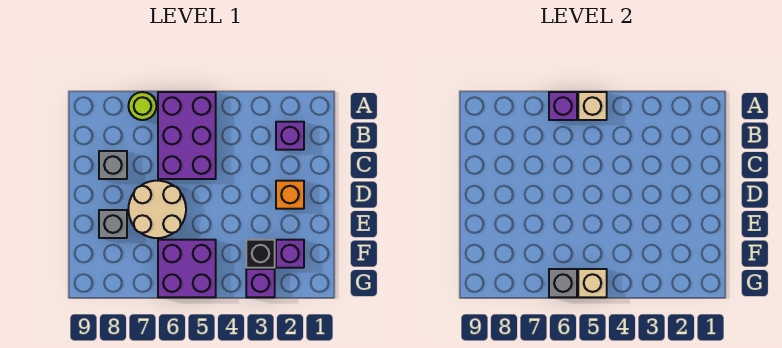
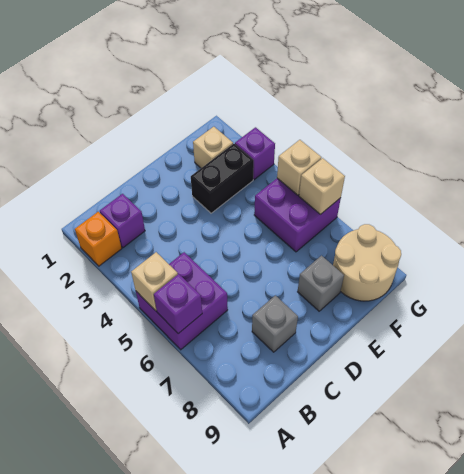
purple 2x3 brick [158,92,216,179] -> purple 2x2 brick [136,252,228,350]
lime 1x1 round brick [128,92,156,120] -> none
orange 1x1 brick [276,181,304,209] -> orange 1x1 brick moved to [75,212,122,266]
tan 2x2 round brick [128,181,186,238] -> tan 2x2 round brick moved to [333,224,401,301]
purple 1x1 brick [276,240,304,268] -> tan 1x1 brick [193,127,233,168]
black 1x1 brick [246,240,275,268] -> black 1x2 brick [191,144,254,213]
grey 1x1 brick [549,269,577,297] -> tan 1x1 brick [299,158,345,215]

